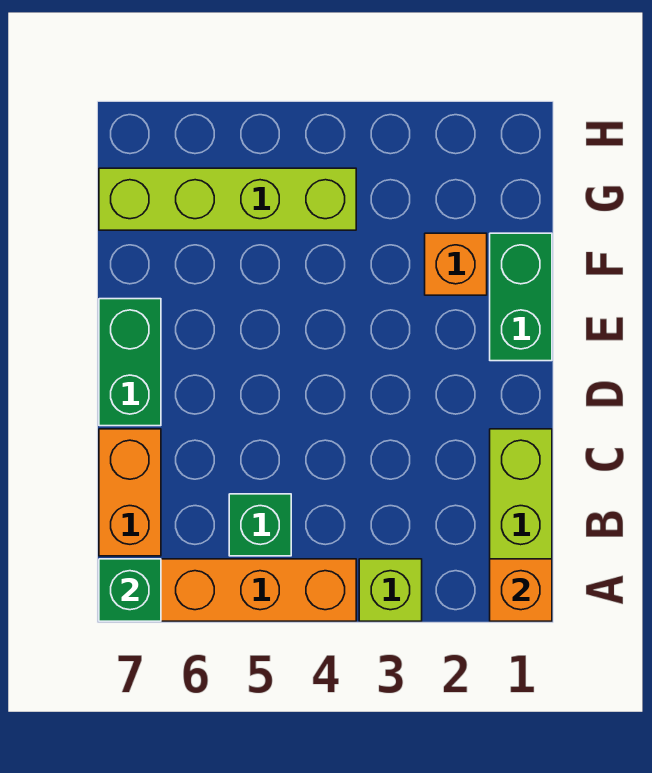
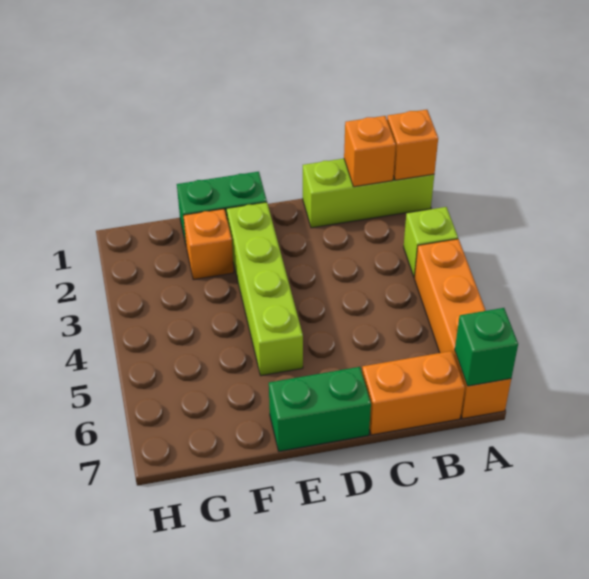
none -> orange 1x1 brick [344,116,396,187]
green 1x1 brick [229,494,291,556] -> none
lime 1x4 brick [99,168,356,230] -> lime 1x4 brick moved to [227,202,303,376]

